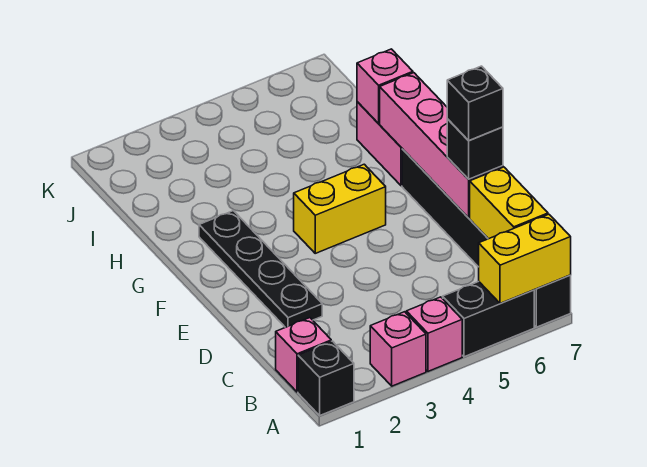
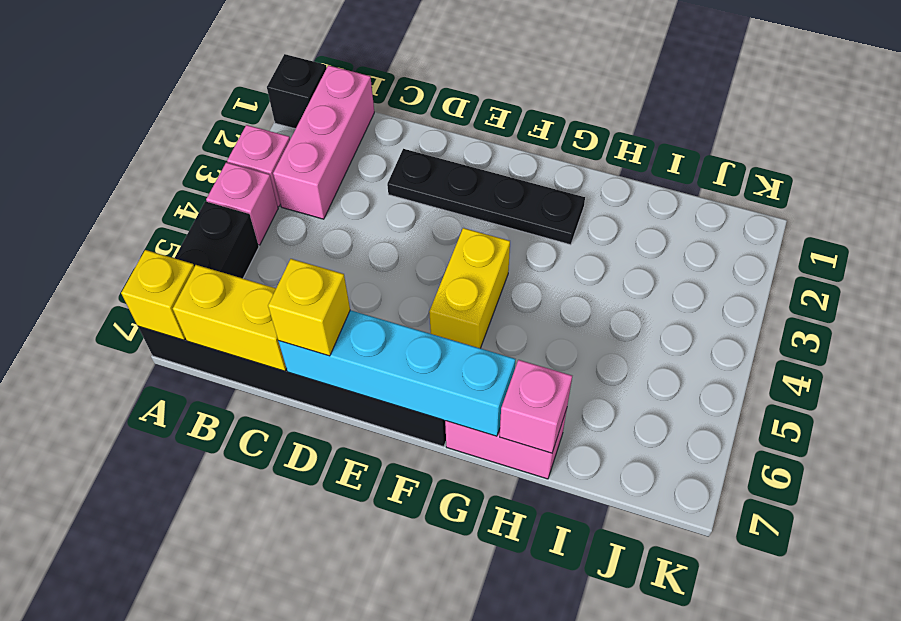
yellow 1x2 brick [479,214,571,304] -> yellow 1x1 brick [121,250,194,340]
pink 1x1 brick [276,318,331,392] -> pink 1x3 brick [273,65,374,219]
pink 1x4 brick [380,73,503,218] -> cyan 1x4 brick [279,310,515,436]
black 1x1 brick [447,119,503,179] -> yellow 1x1 brick [268,259,350,356]
black 1x1 brick [447,66,503,141] -> none

